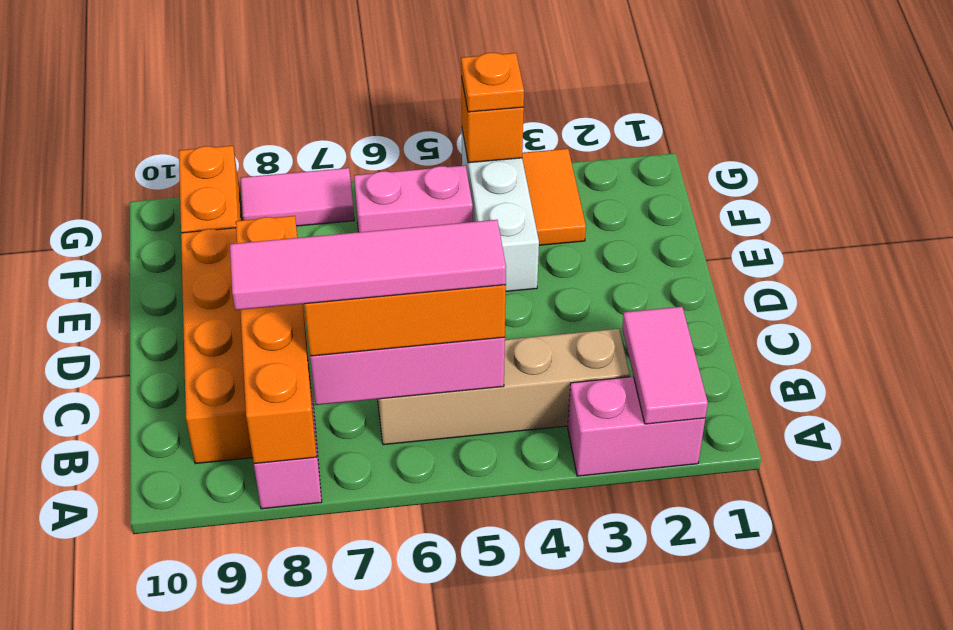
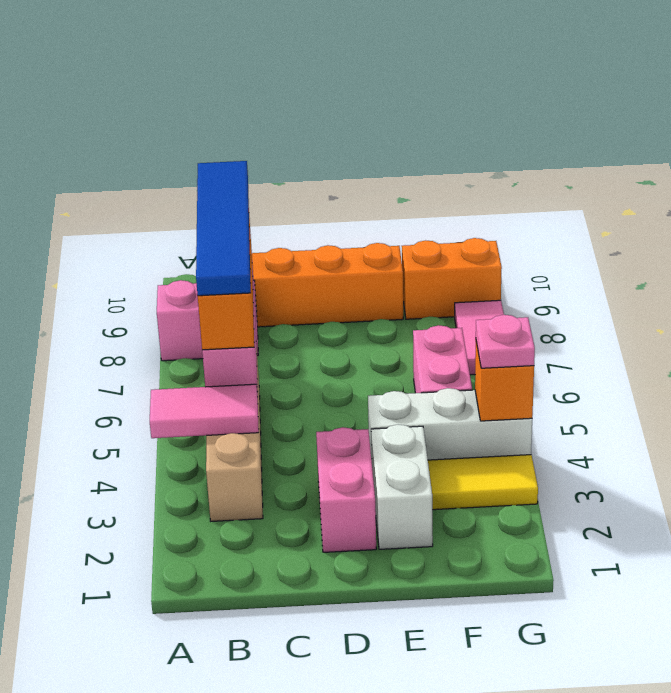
pink 1x2 brick [568,377,705,476] -> pink 1x2 brick moved to [316,427,376,552]
pink 1x2 tile [622,307,708,424] -> pink 1x2 tile moved to [150,384,259,438]
orange 1x4 brick [236,216,317,464] -> none
pink 1x4 tile [230,220,506,310] -> blue 1x4 tile [196,161,251,296]
none -> white 1x2 brick [371,425,433,549]
orange 1x2 tile [522,149,586,245] -> yellow 1x2 tile [428,455,538,510]
orange 1x1 plate [461,53,524,112] -> pink 1x1 plate [476,315,535,368]

